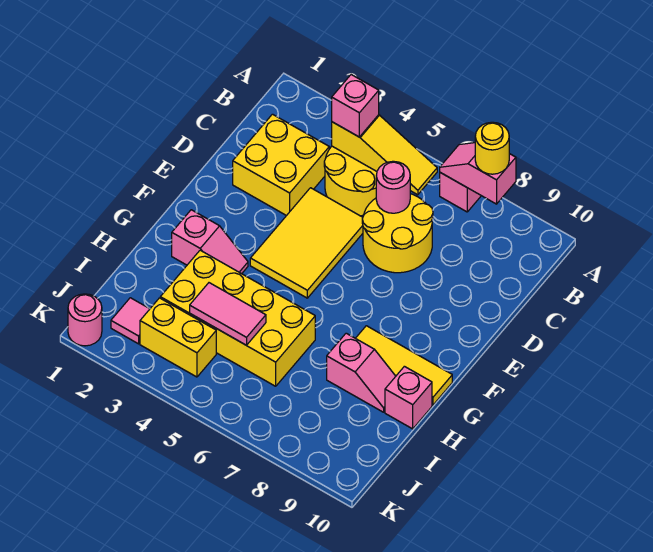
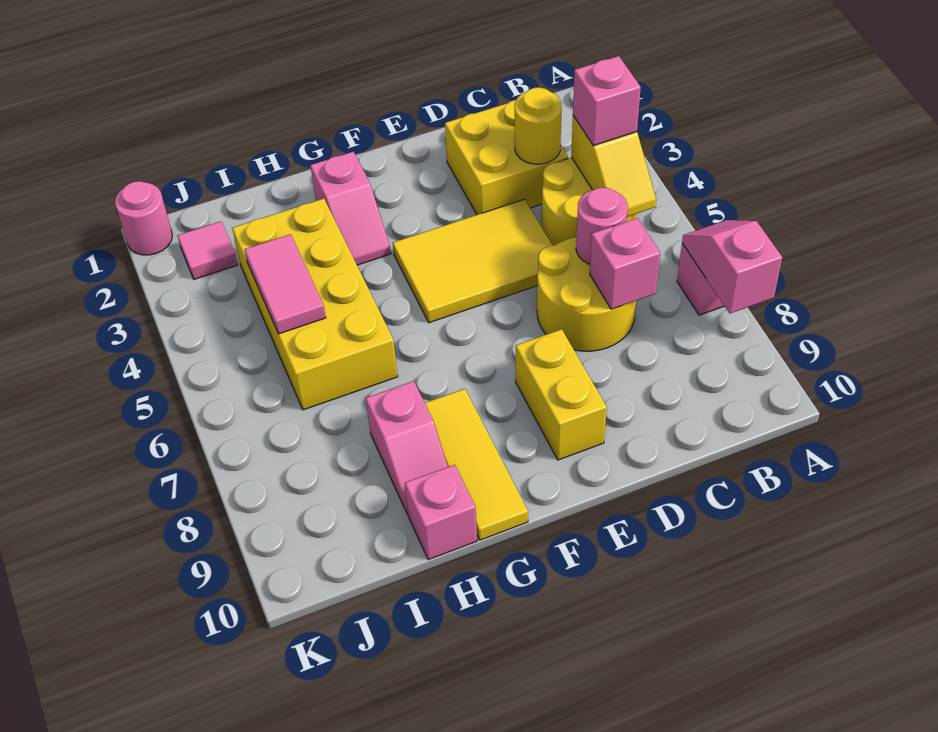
yellow 1x1 round brick [475,122,509,174] -> yellow 1x1 round brick moved to [514,88,562,164]
yellow 1x3 slope [332,115,437,195] -> yellow 1x2 slope [571,116,656,217]
none -> pink 1x1 brick [590,218,660,309]
yellow 1x2 brick [140,298,216,377] -> yellow 1x2 brick moved to [516,329,607,460]

